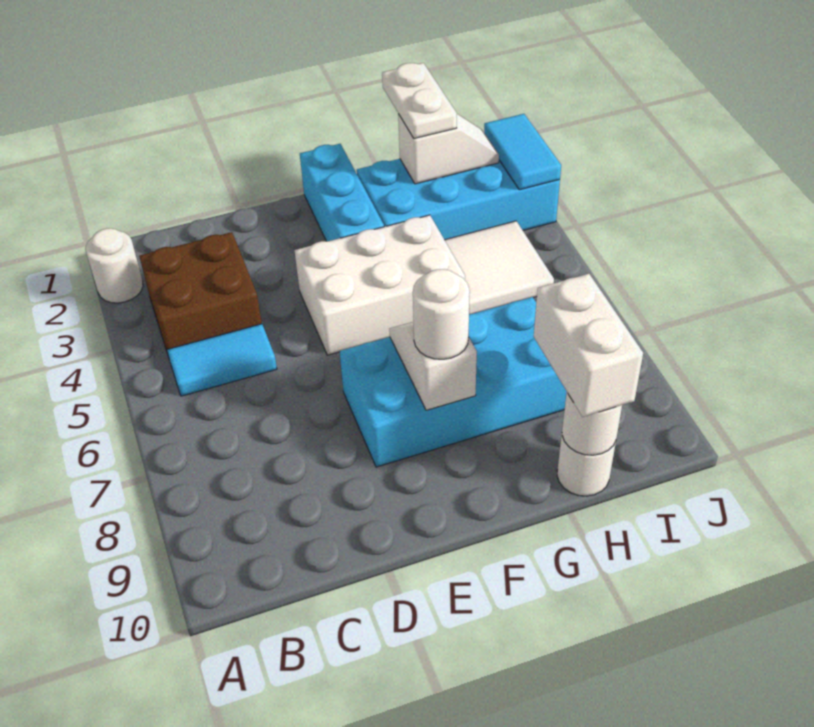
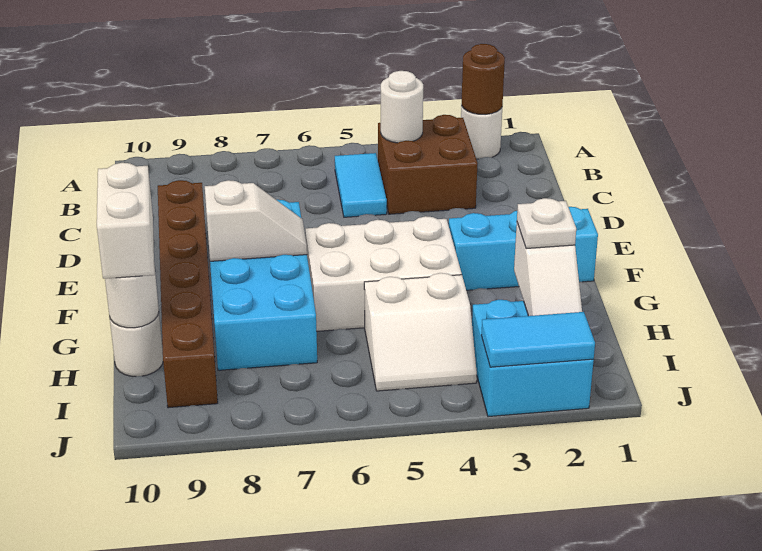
none -> brown 1x1 round brick [462,44,505,115]
none -> brown 1x6 brick [158,180,218,408]
white 2x3 brick [294,215,465,355] -> white 2x3 brick turned to [305,216,462,331]
white 1x1 round brick [413,269,470,359] -> white 1x1 round brick moved to [381,71,423,143]
cyan 2x4 brick [357,159,560,240] -> cyan 2x2 brick [472,300,594,417]
white 1x2 plate [382,63,457,139] -> white 1x1 plate [517,198,576,249]
white 2x2 tile [445,221,554,314] -> white 2x2 slope [364,273,477,391]
white 1x2 brick [534,274,643,417] -> white 1x2 brick turned to [97,163,154,279]

